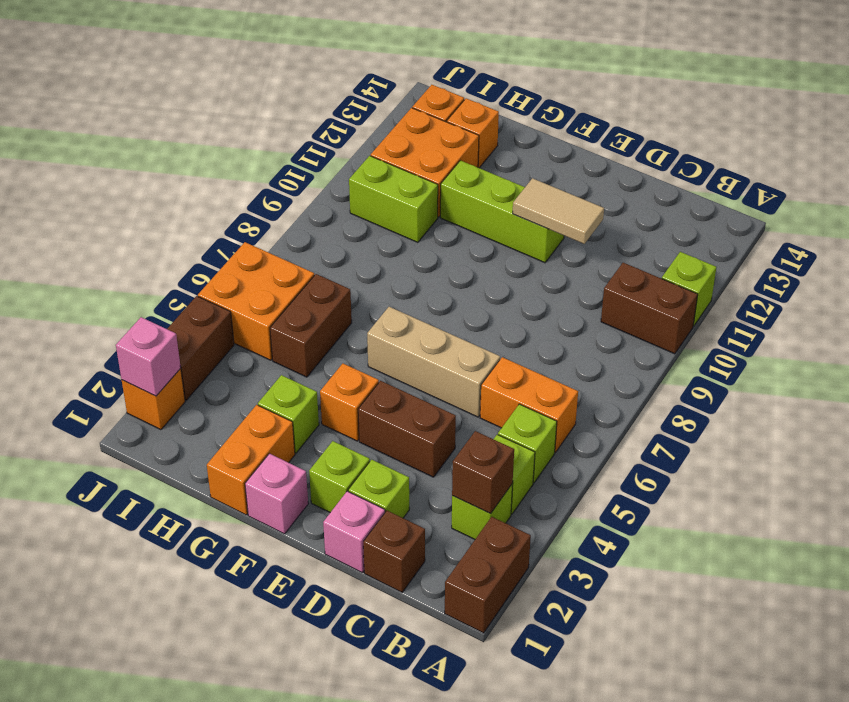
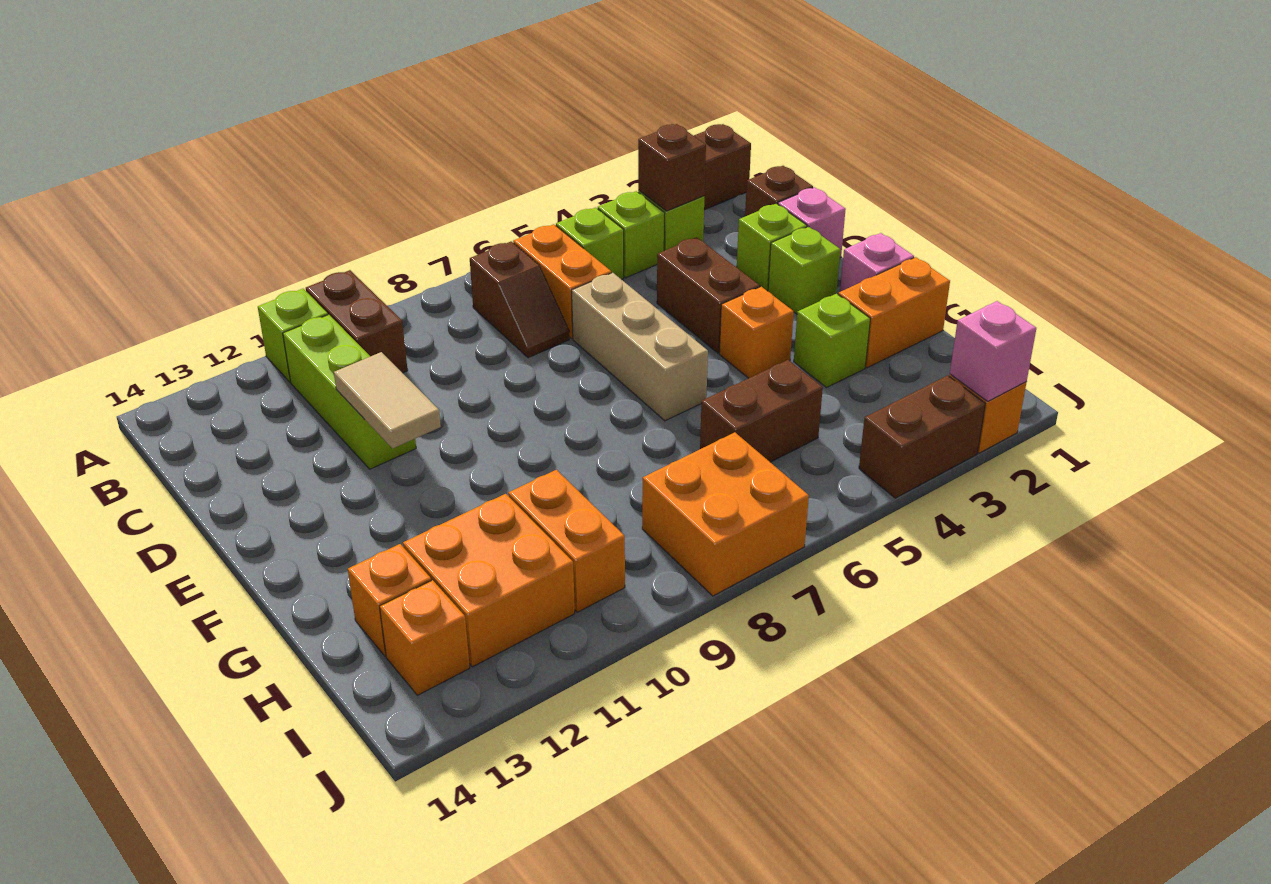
none -> brown 1x2 slope [470,242,569,358]
lime 1x3 brick [440,160,564,263] -> lime 1x3 brick moved to [283,315,416,469]
lime 1x2 brick [349,156,438,242] -> orange 1x2 brick [508,470,625,612]
orange 2x2 brick [198,242,314,360] -> orange 2x2 brick moved to [642,432,809,596]

